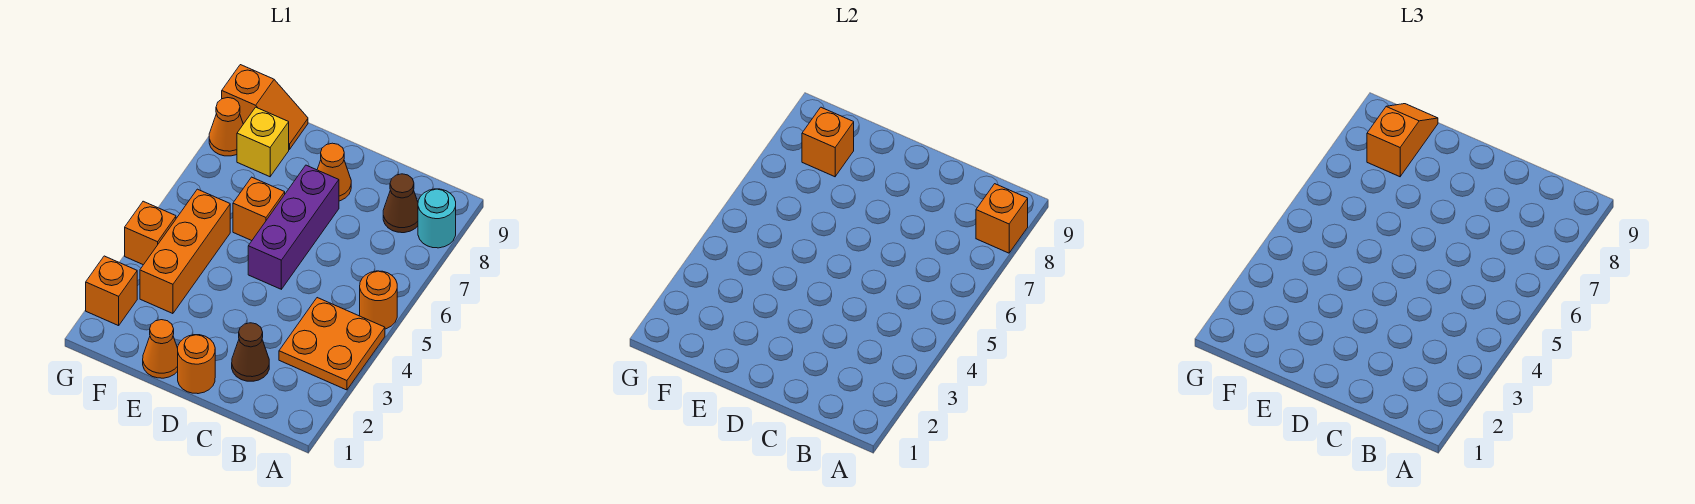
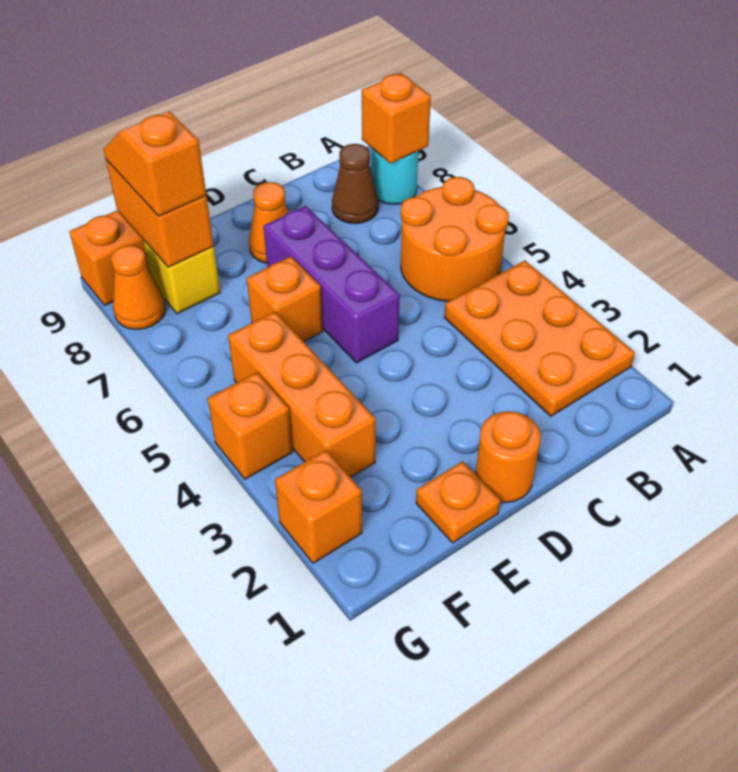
orange 2x2 plate [279,298,385,390] -> orange 2x3 plate [444,260,635,416]
orange 1x1 round brick [360,271,397,329] -> orange 2x2 round brick [401,177,509,301]
brown 1x1 cone [232,323,269,381] -> none
orange 1x1 cone [143,320,178,378] -> orange 1x1 plate [416,461,500,543]
orange 1x1 brick [802,107,854,177] -> orange 1x2 brick [106,160,214,267]

